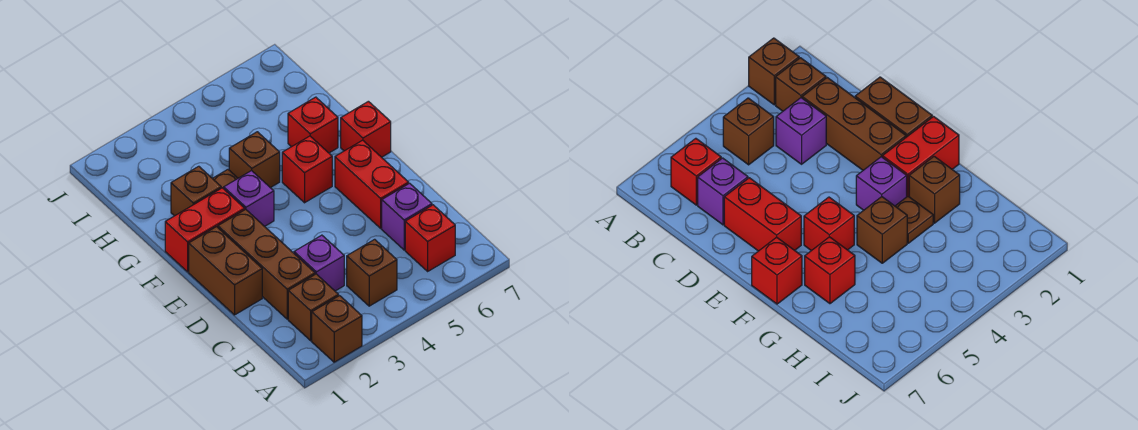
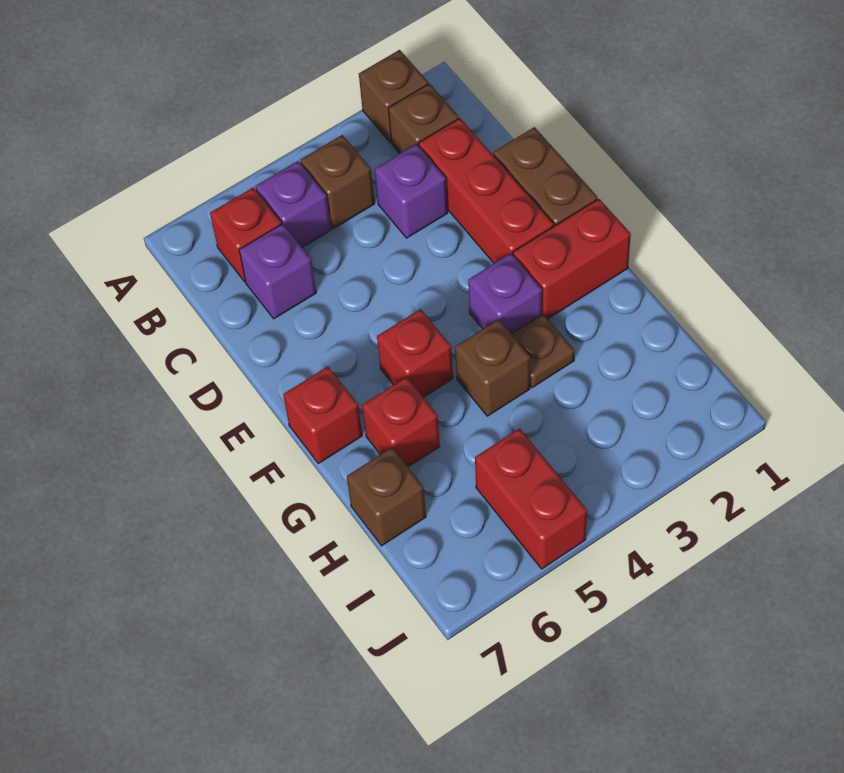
none -> purple 1x1 brick [255,161,331,247]
brown 1x3 brick [218,209,315,319] -> red 1x3 brick [419,118,554,263]
red 1x2 brick [335,140,409,228] -> red 1x2 brick moved to [475,428,587,569]
brown 1x1 brick [171,166,221,216] -> brown 1x1 brick moved to [347,448,426,546]

